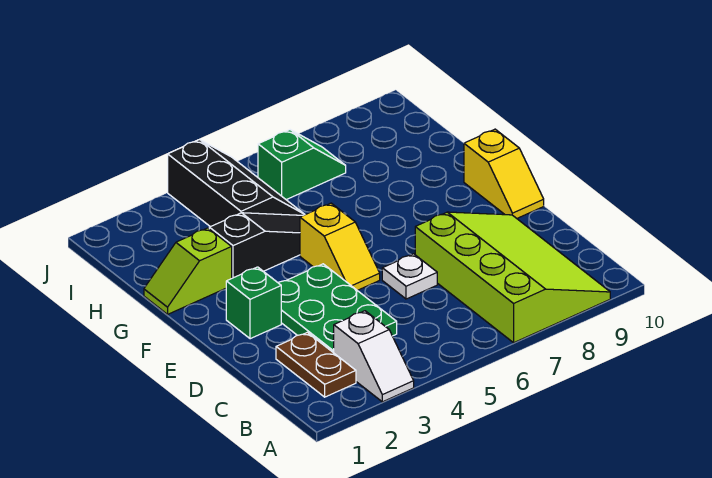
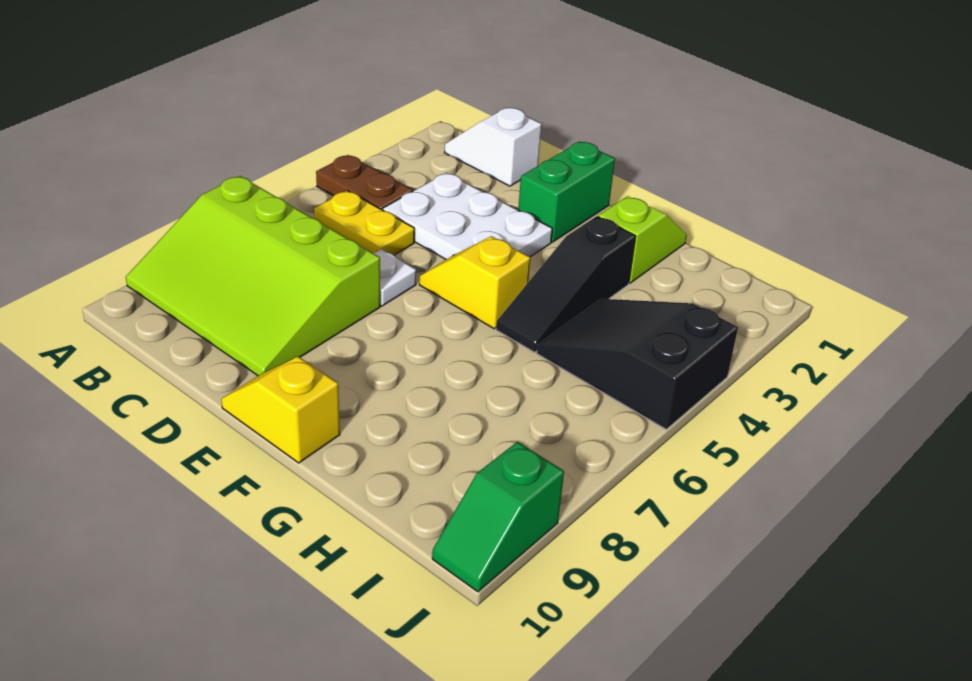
white 1x2 slope [334,311,414,402] -> white 1x2 slope moved to [444,107,541,186]
brown 1x2 plate [276,332,356,397] -> brown 1x2 plate moved to [316,155,413,210]
none -> yellow 1x2 plate [314,191,414,255]
green 2x3 plate [279,264,397,353] -> white 2x3 plate [383,173,552,260]
green 1x1 brick [226,267,281,339] -> green 1x2 brick [518,142,615,242]
black 2x3 slope [168,140,305,227] -> black 2x3 slope turned to [537,299,738,430]
green 1x2 slope [258,130,346,200] -> green 1x2 slope moved to [432,442,564,592]

